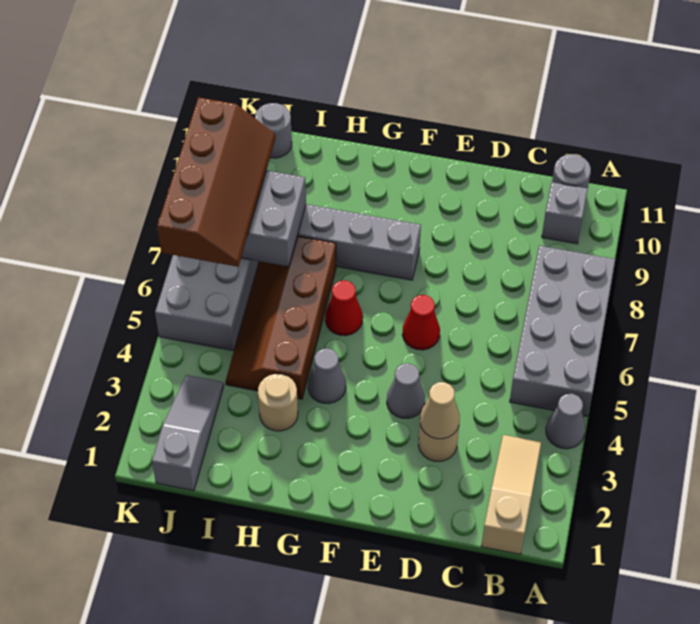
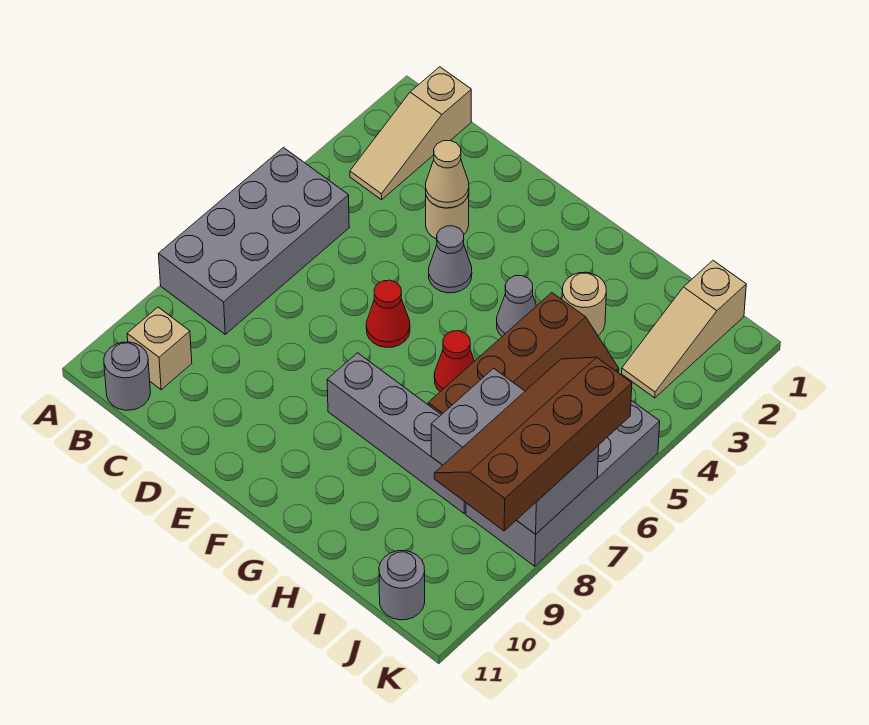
grey 1x1 cone [546,394,585,449] -> none
grey 1x1 brick [542,182,588,244] -> tan 1x1 brick [127,307,192,390]
grey 1x3 slope [152,375,224,491] -> tan 1x3 slope [622,261,746,398]

